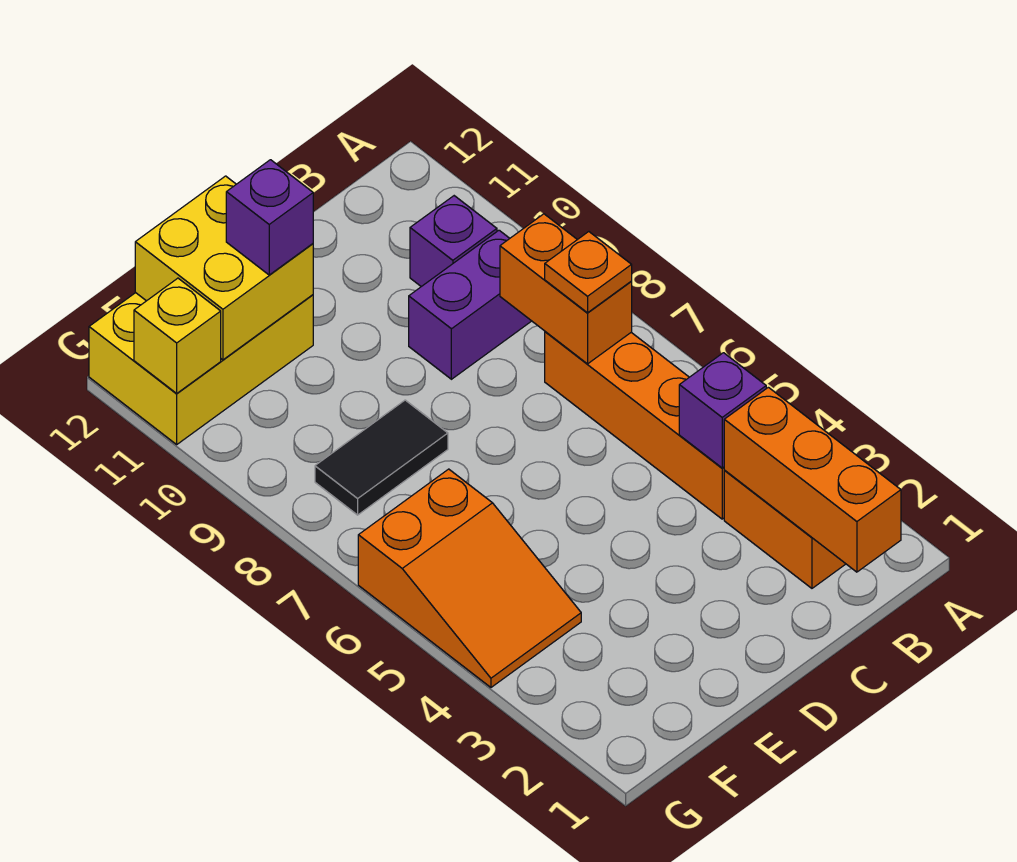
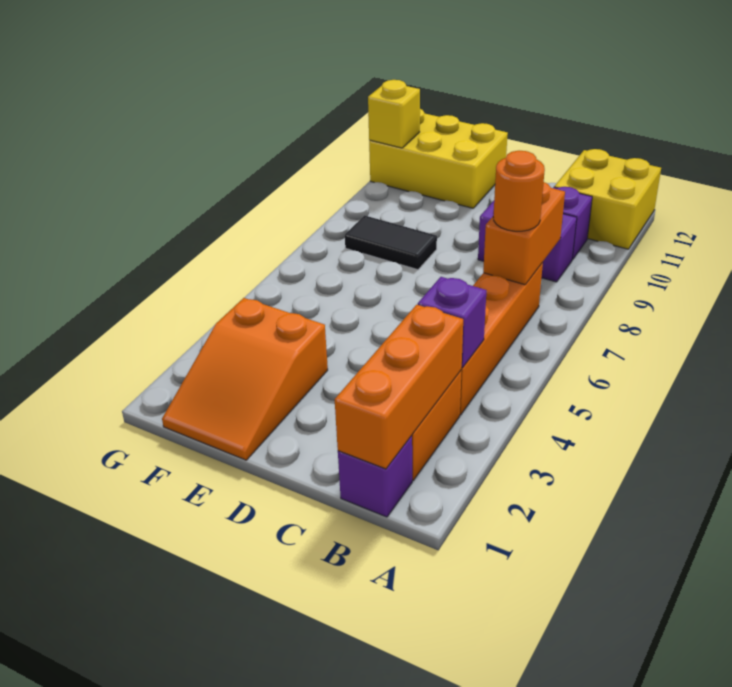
orange 1x1 plate [545,232,632,313] -> orange 1x1 round brick [493,151,545,231]
yellow 2x2 brick [135,176,313,360] -> yellow 2x2 brick moved to [554,149,661,249]
purple 1x1 brick [226,160,313,275] -> purple 1x1 brick moved to [338,435,412,517]
orange 2x3 slope [358,469,581,687] -> orange 2x3 slope moved to [162,298,328,460]

